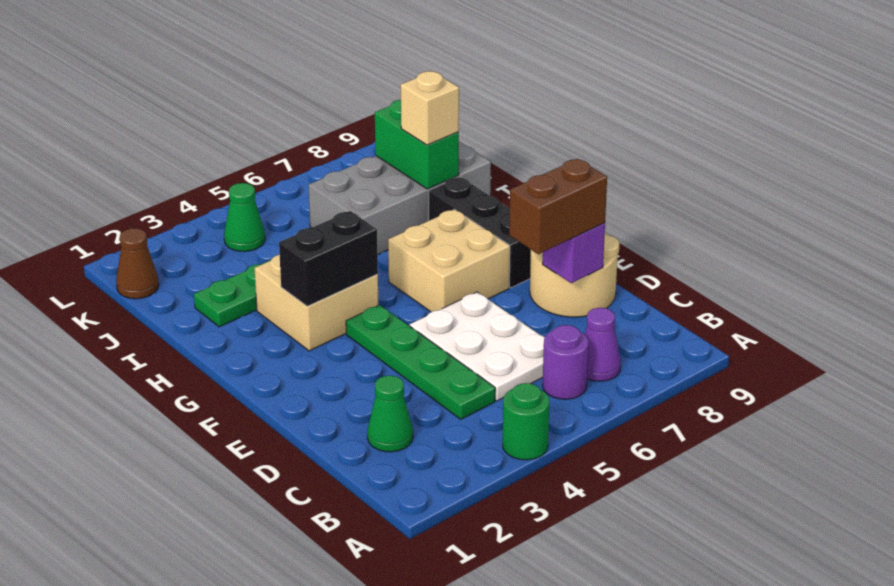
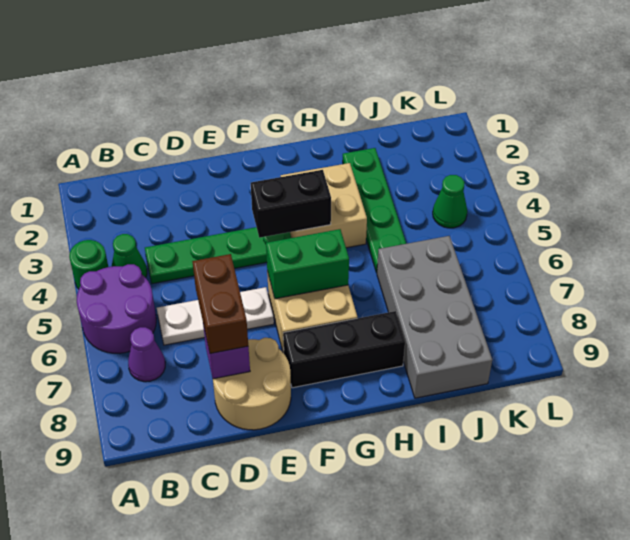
purple 1x1 round brick [543,325,588,399] -> purple 2x2 round brick [77,264,156,353]
green 1x1 cone [367,376,413,452] -> green 1x1 cone moved to [112,234,147,278]
white 2x3 plate [410,292,545,401] -> white 1x3 plate [157,287,274,345]
black 1x2 brick [279,211,378,306] -> black 1x2 brick turned to [251,170,331,238]
green 1x2 brick [375,100,459,189] -> green 1x2 brick moved to [266,229,349,299]
tan 1x1 brick [401,71,459,145] -> none
brown 1x1 cone [116,228,159,299] -> none

